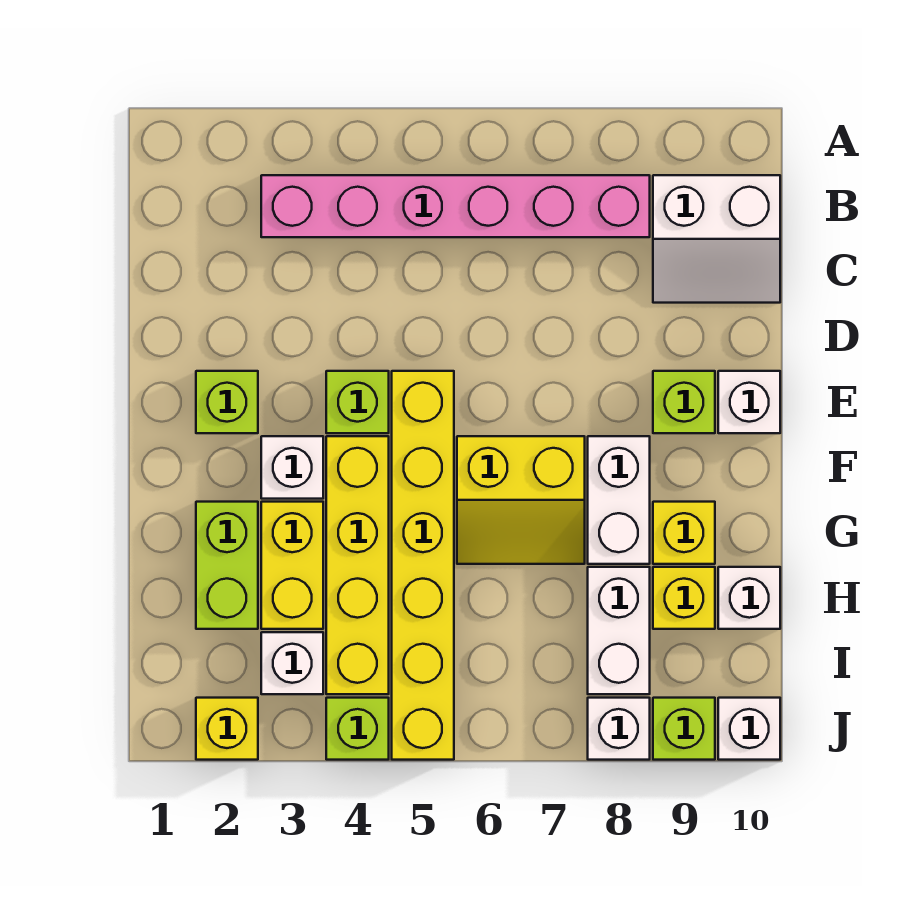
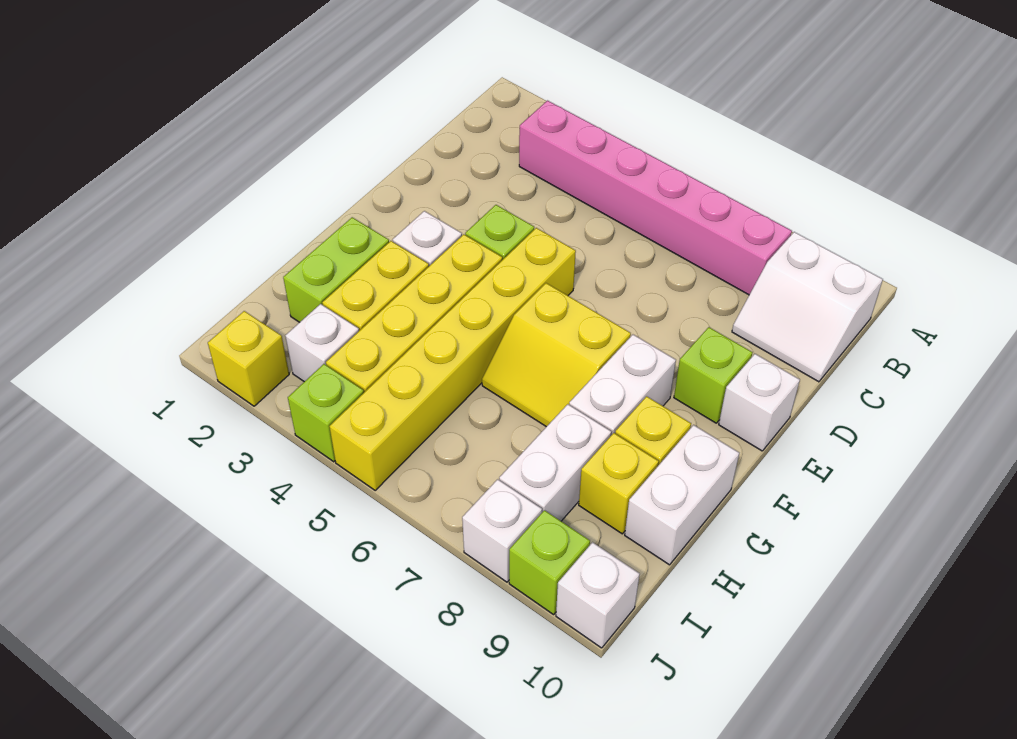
lime 1x1 brick [196,371,258,433] -> none
white 1x1 brick [718,567,780,629] -> white 1x2 brick [625,425,739,565]

